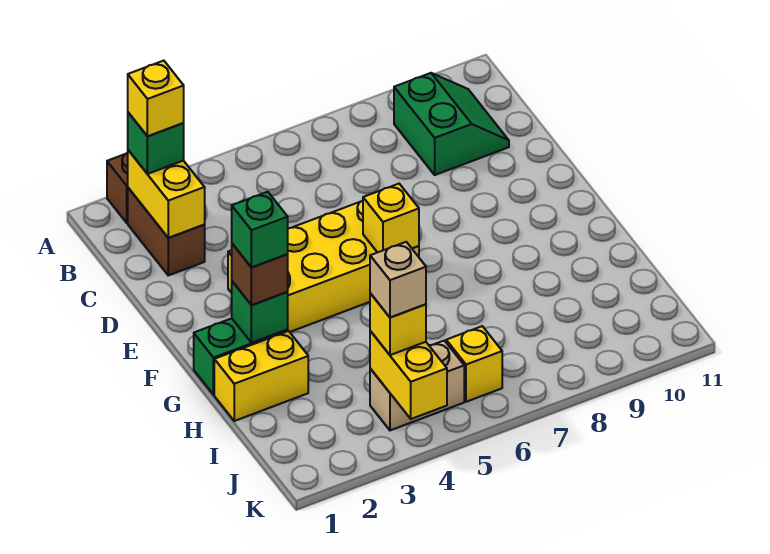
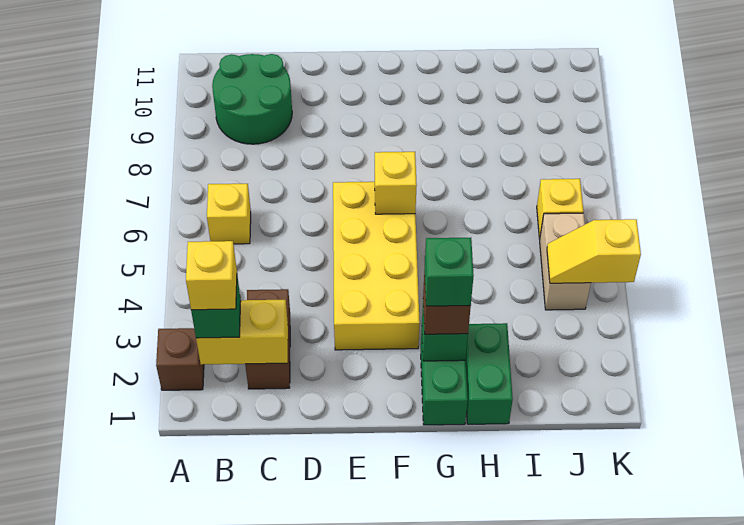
brown 1x2 brick [128,188,205,275] -> brown 1x2 brick turned to [245,289,290,389]
green 2x2 slope [394,73,509,175] -> green 2x2 round brick [212,54,292,144]
yellow 1x2 brick [214,331,308,421] -> green 1x2 brick [465,323,513,424]
yellow 1x2 brick [370,331,447,419] -> yellow 1x2 slope [547,219,641,283]
yellow 1x1 brick [370,293,426,355] -> yellow 1x1 brick moved to [207,184,251,244]
tan 1x1 brick [370,242,426,318] -> none

